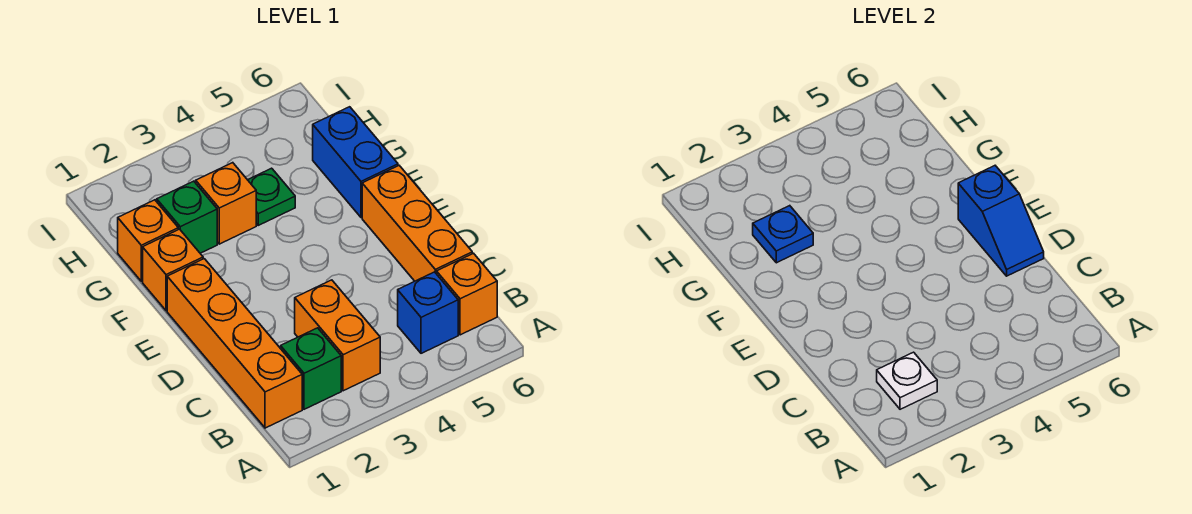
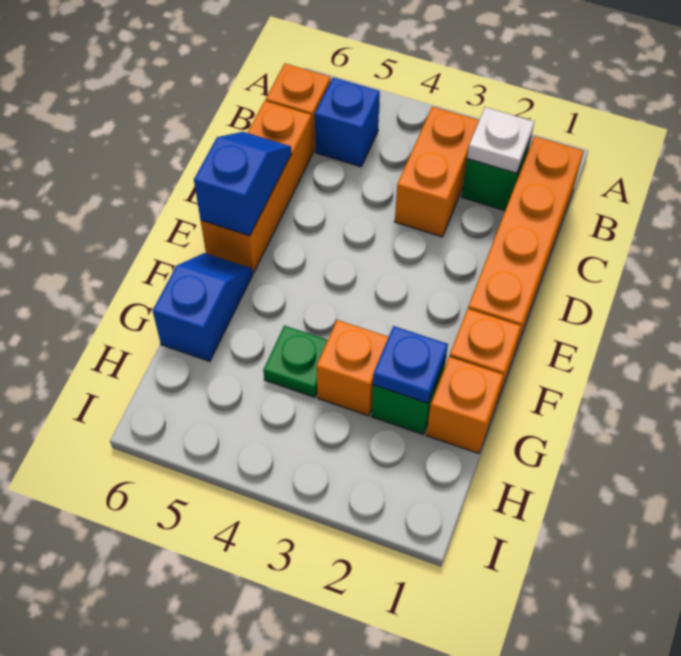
blue 1x2 brick [313,107,398,217] -> blue 1x2 slope [153,253,253,361]

